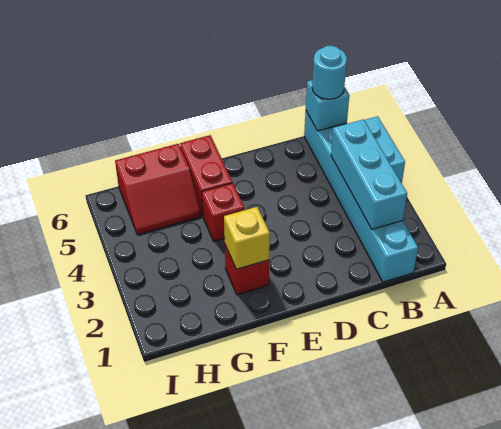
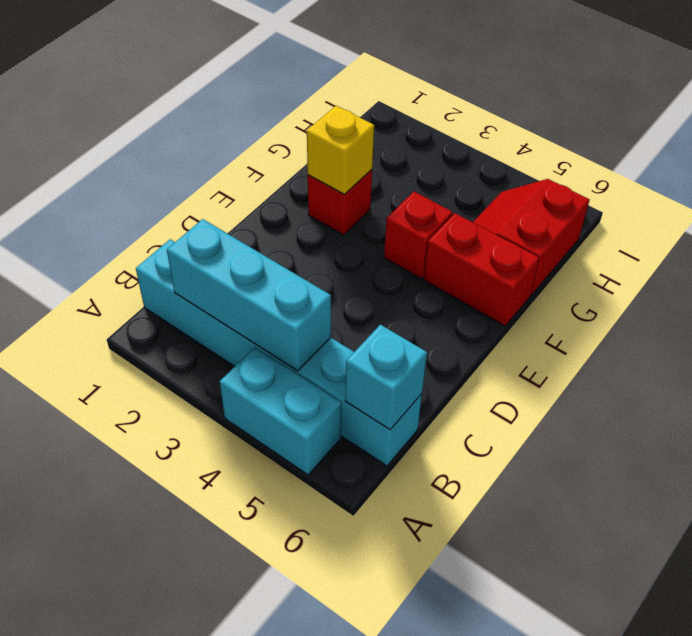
cyan 1x1 round brick [312,46,347,99] -> none

